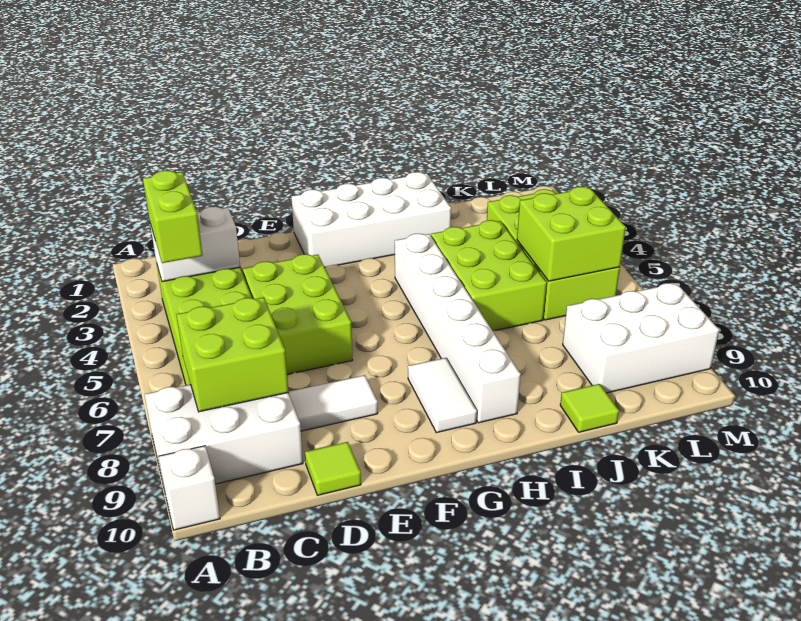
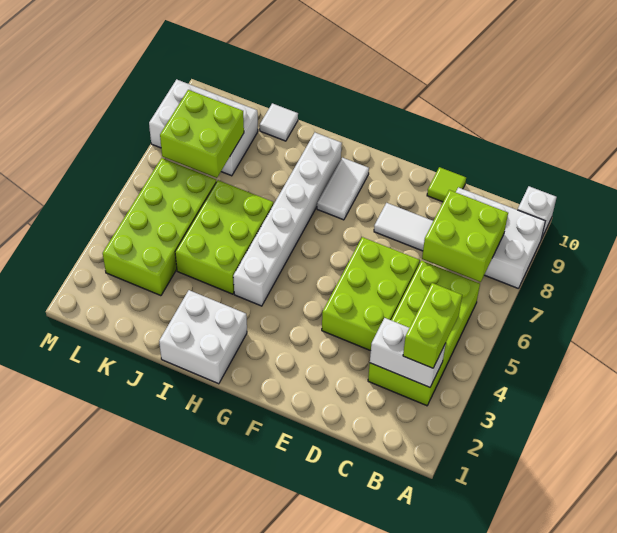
white 2x4 brick [291,172,451,267] -> white 2x2 brick [159,290,247,384]
lime 1x1 tile [560,384,619,432] -> white 1x1 tile [260,103,298,141]
lime 2x2 brick [517,187,626,281] -> lime 2x2 brick moved to [160,90,244,178]

